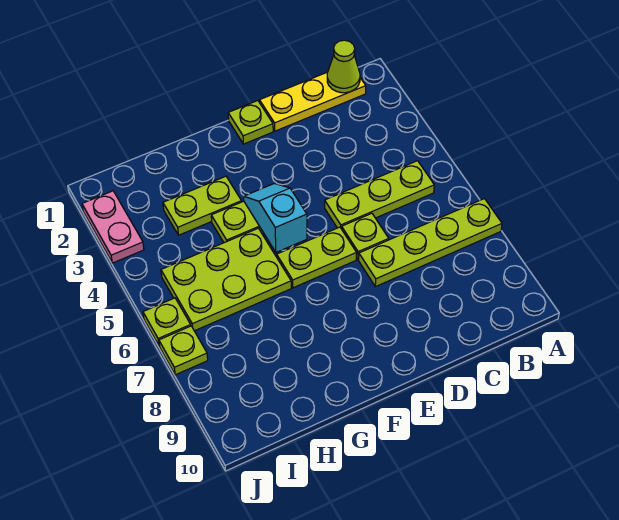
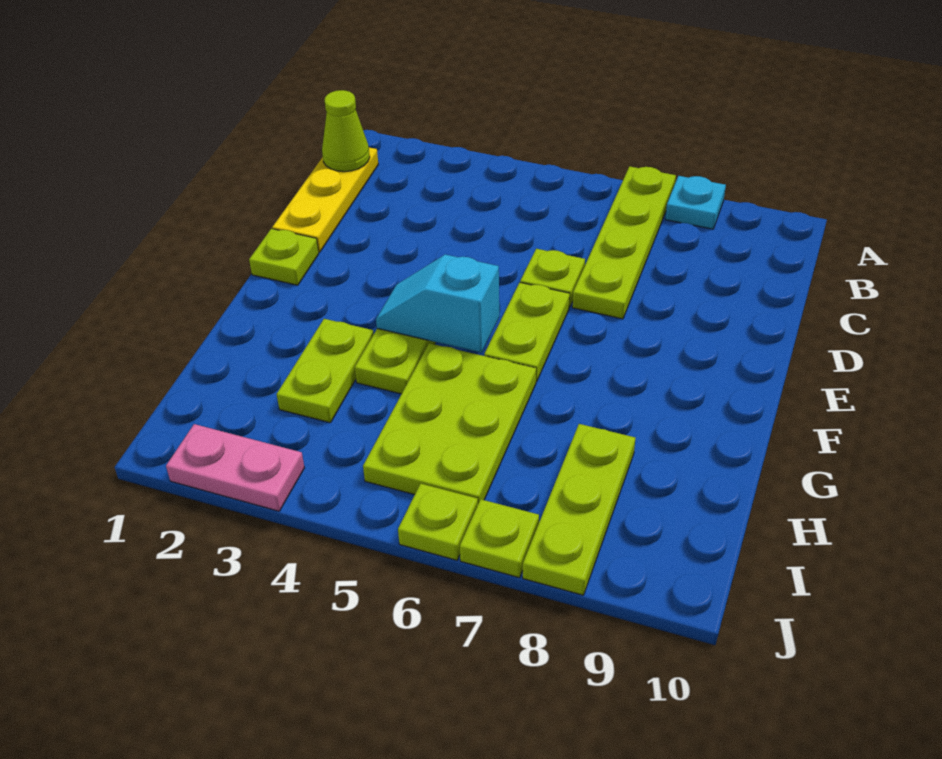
none -> cyan 1x1 plate [665,176,726,229]
lime 1x3 plate [325,161,434,229] -> lime 1x3 plate moved to [523,424,635,595]

